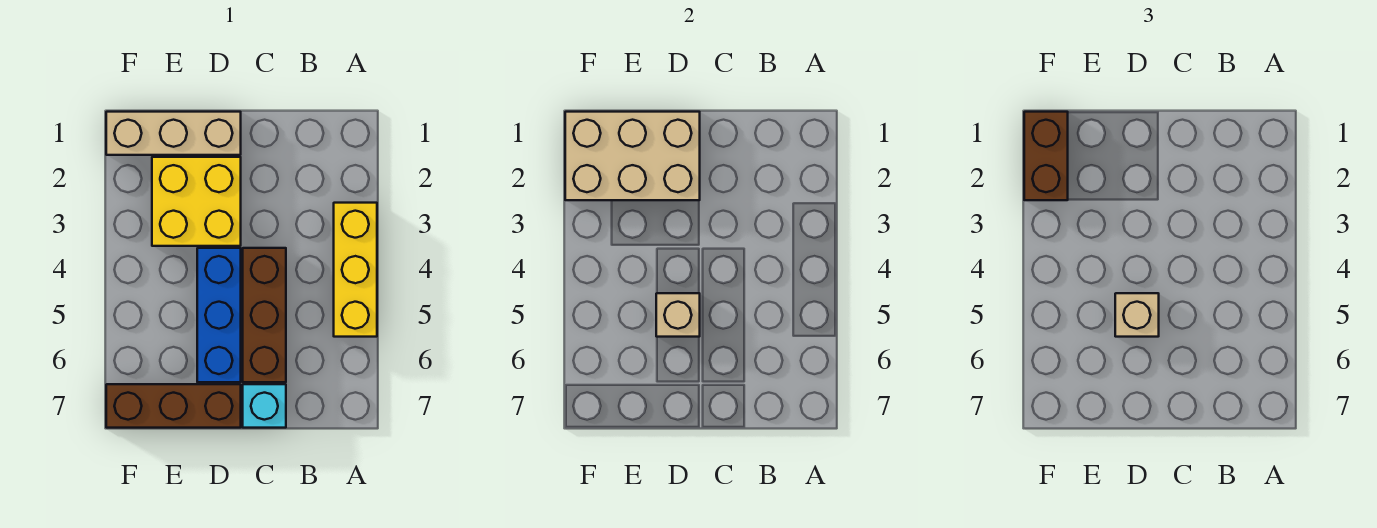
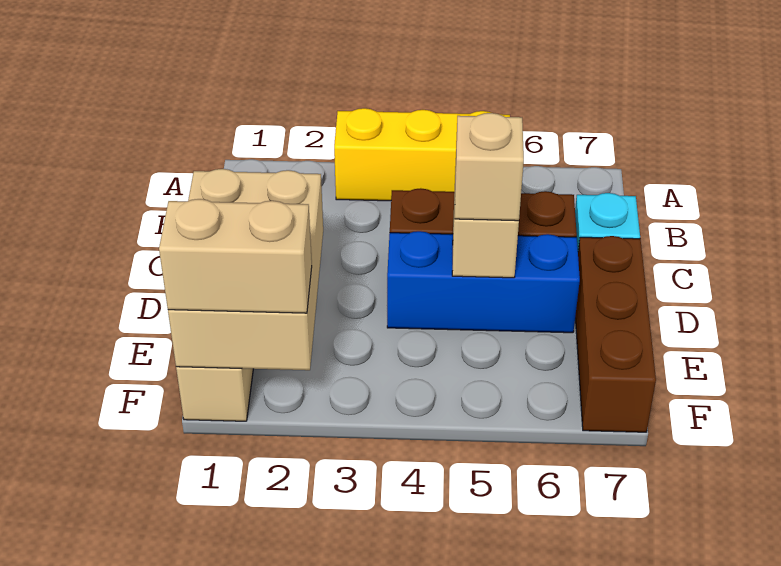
yellow 2x2 brick [152,157,241,246] -> none
brown 1x2 brick [1024,112,1068,200] -> tan 1x2 brick [159,199,312,313]

